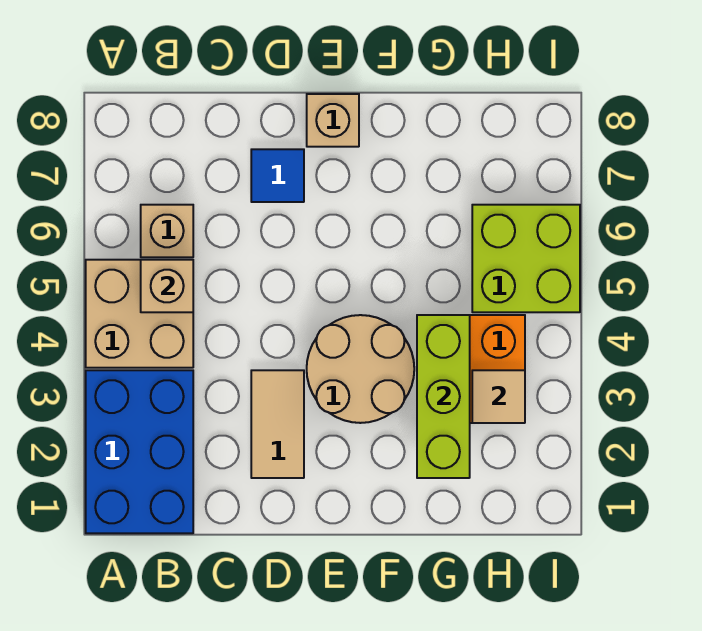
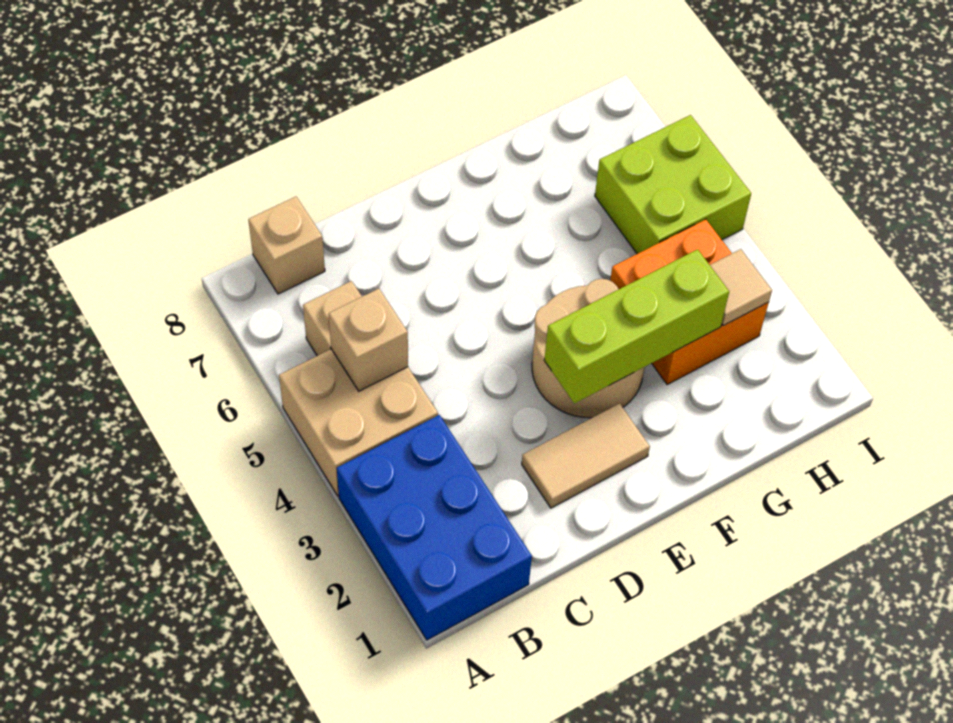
tan 1x2 tile [251,370,304,478] -> tan 1x2 tile turned to [522,403,650,508]
blue 1x1 tile [251,149,304,202] -> none
tan 1x1 brick [307,94,359,147] -> tan 1x1 brick moved to [248,197,325,294]
lime 1x3 brick [417,315,470,478] -> lime 1x3 brick turned to [544,249,729,403]

